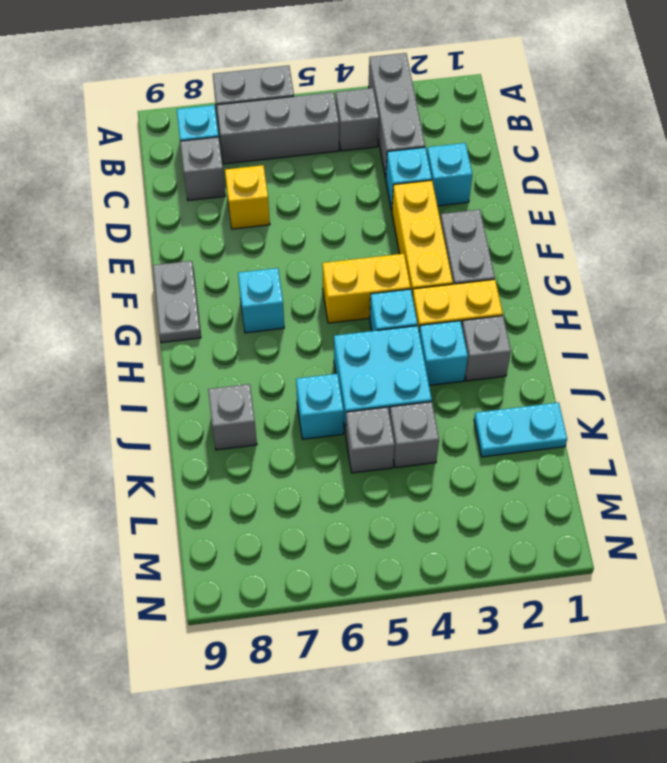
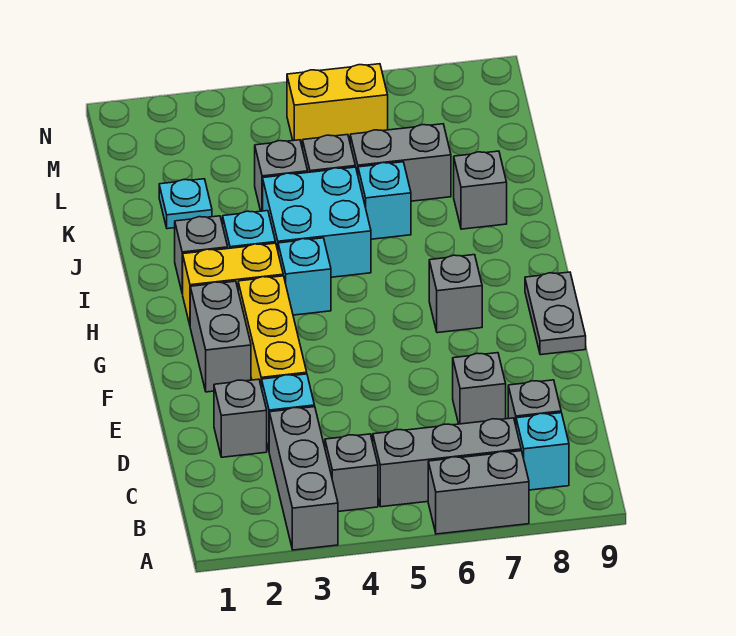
cyan 1x1 brick [427,143,472,206] -> grey 1x1 brick [214,379,267,457]
yellow 1x1 brick [225,165,270,229] -> grey 1x1 brick [453,353,506,424]
yellow 1x2 brick [322,254,411,323] -> yellow 1x2 brick moved to [287,64,388,145]
cyan 1x1 brick [238,268,284,333] -> grey 1x1 brick [429,255,482,333]
cyan 1x2 plate [474,402,567,457] -> cyan 1x1 plate [159,179,212,229]
none -> grey 1x2 brick [350,124,451,201]

